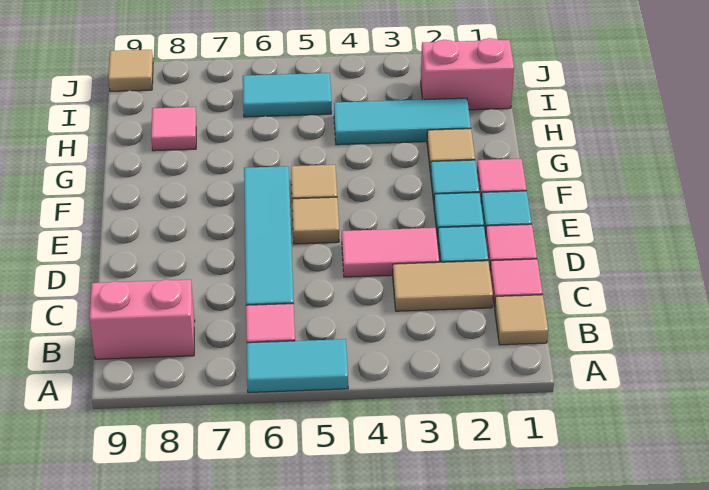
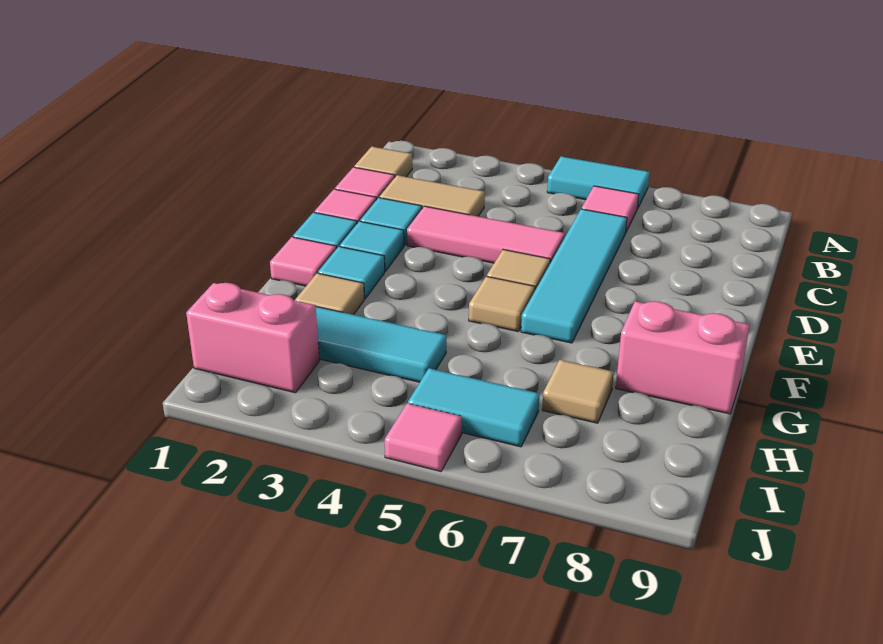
pink 1x2 brick [89,280,195,359] -> pink 1x2 brick moved to [616,301,750,414]
pink 1x2 tile [342,228,439,277] -> pink 1x3 tile [407,206,565,263]
pink 1x1 tile [151,107,196,151] -> pink 1x1 tile moved to [385,403,462,471]
tan 1x1 tile [108,50,153,91] -> tan 1x1 tile moved to [542,360,614,423]

